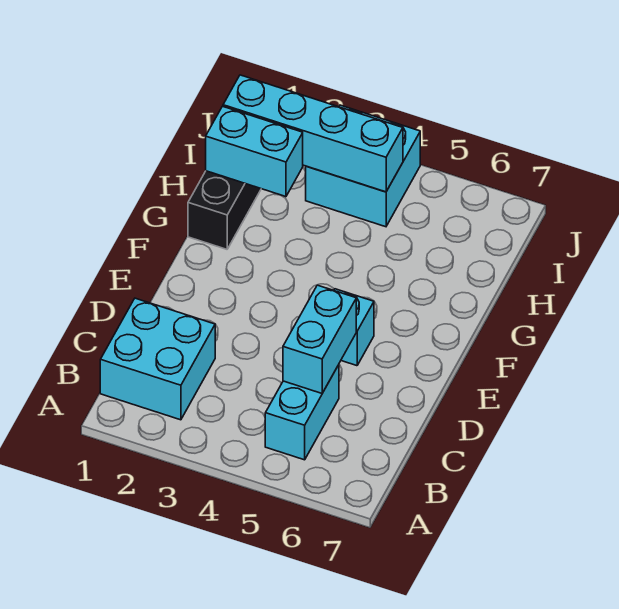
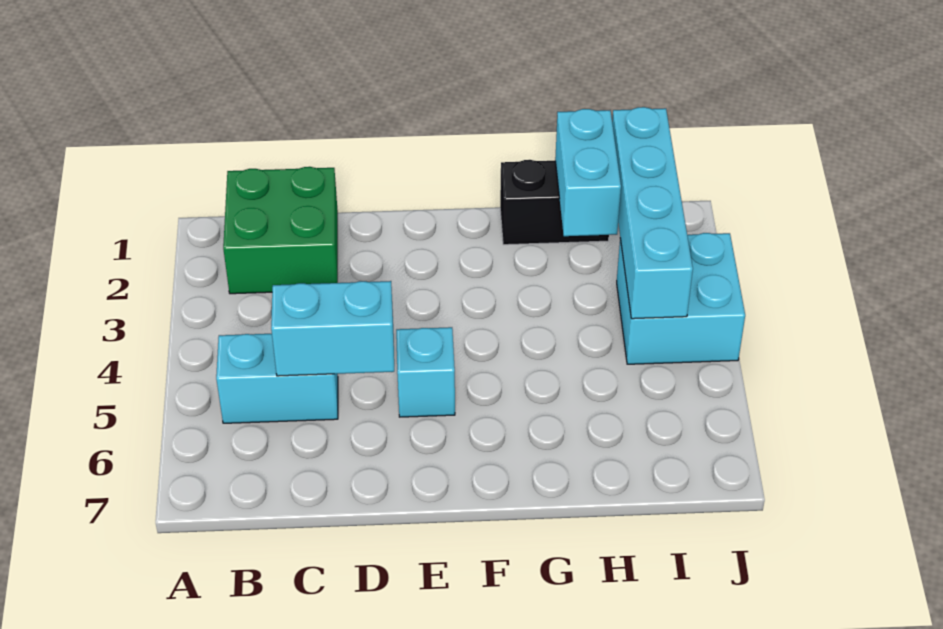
cyan 2x2 brick [100,298,215,420] -> green 2x2 brick [223,167,338,294]

